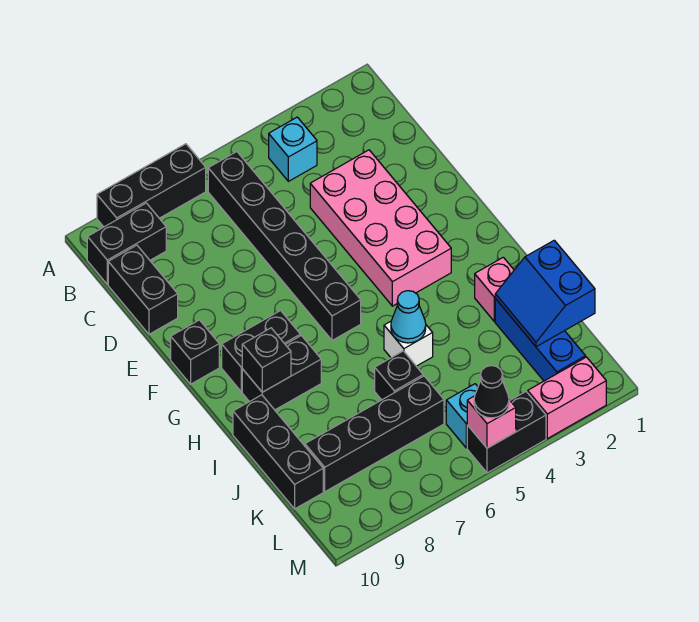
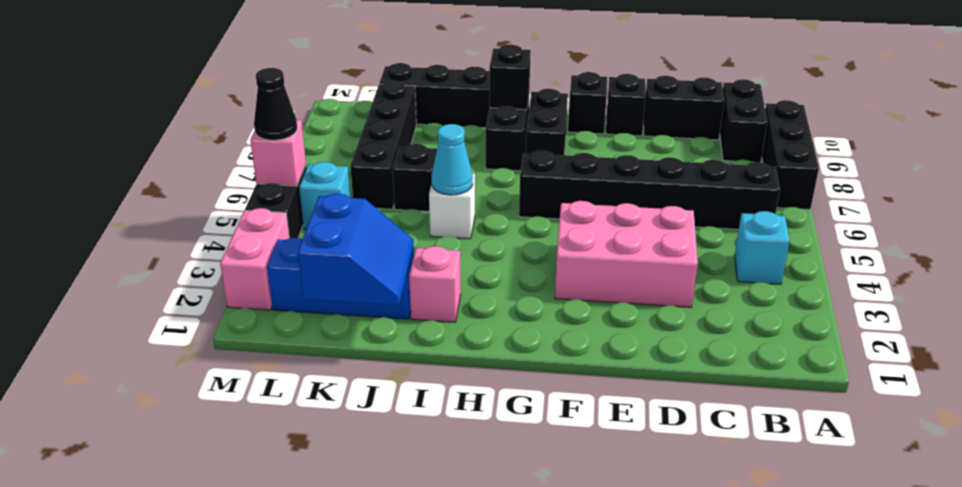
pink 2x4 brick [310,150,451,306] -> pink 2x3 brick [555,201,698,307]
none -> black 1x1 brick [606,74,646,136]
blue 2x2 slope [495,240,595,347] -> blue 2x2 slope turned to [298,194,414,306]

